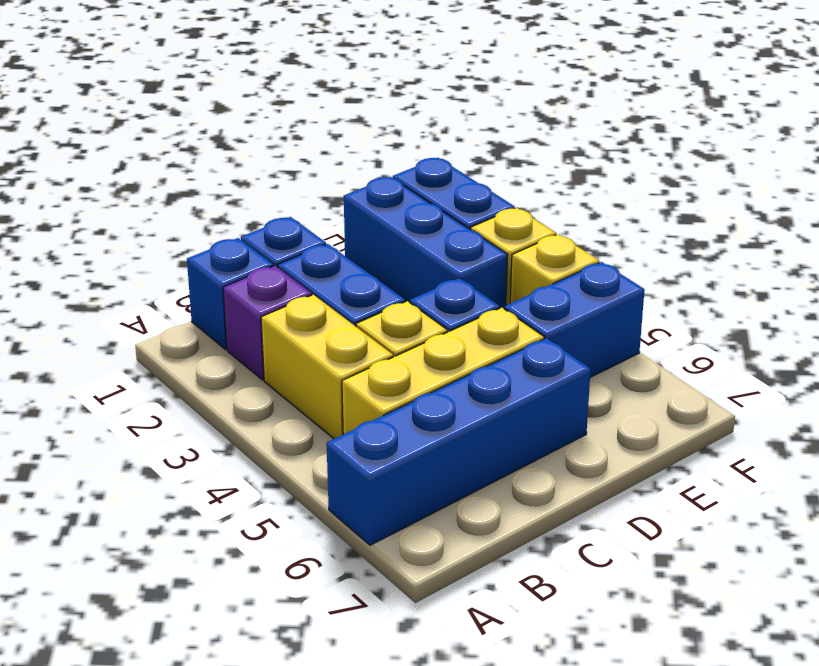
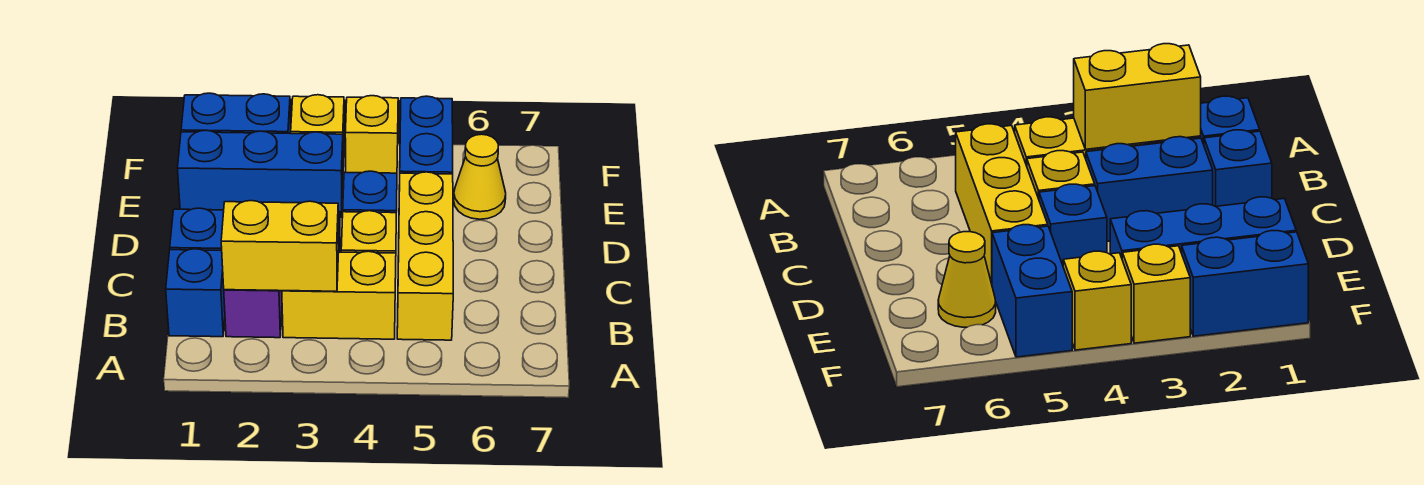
blue 1x4 brick [327,338,591,545] -> none
none -> yellow 1x2 brick [221,201,339,291]
none -> yellow 1x1 cone [454,134,506,219]

